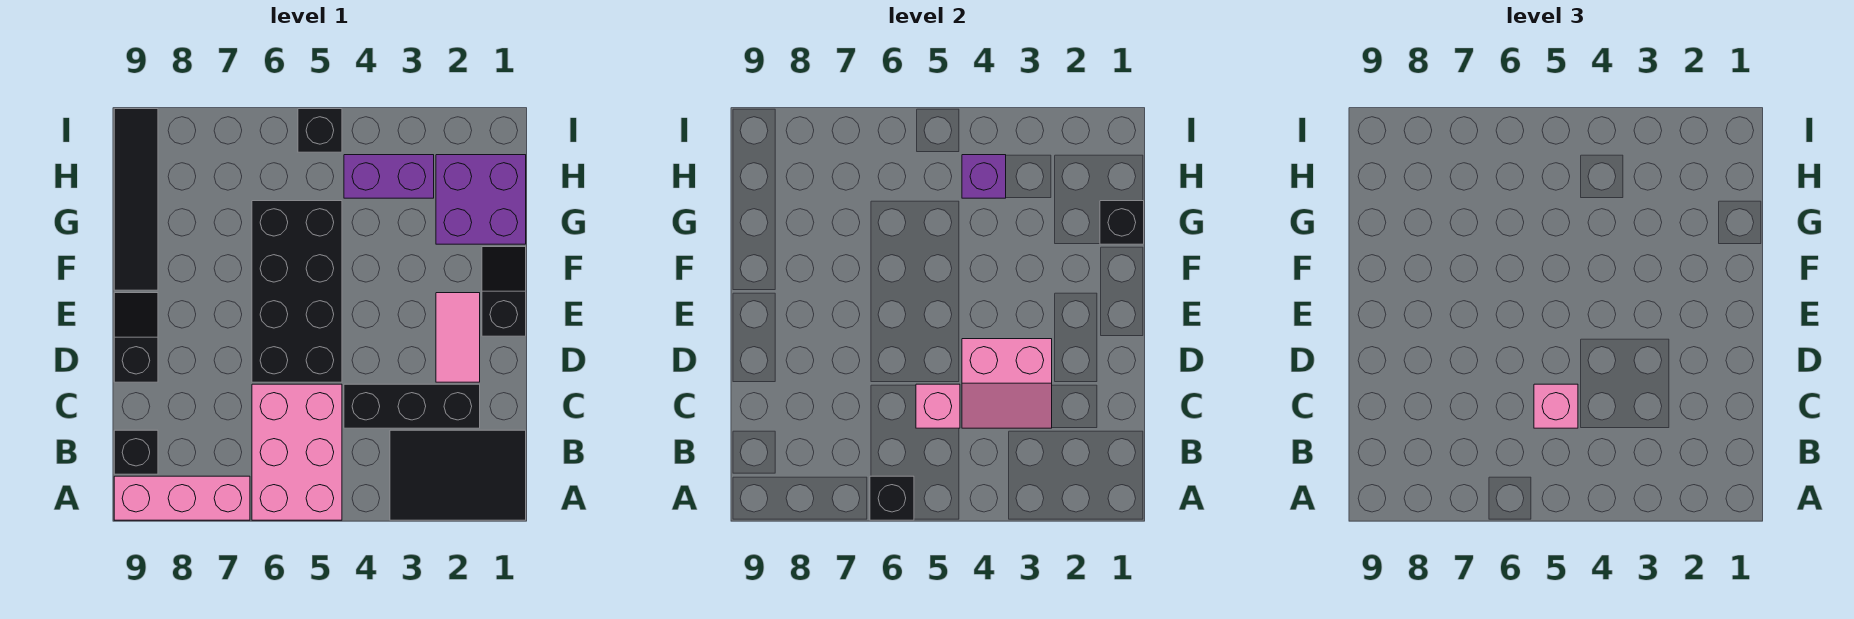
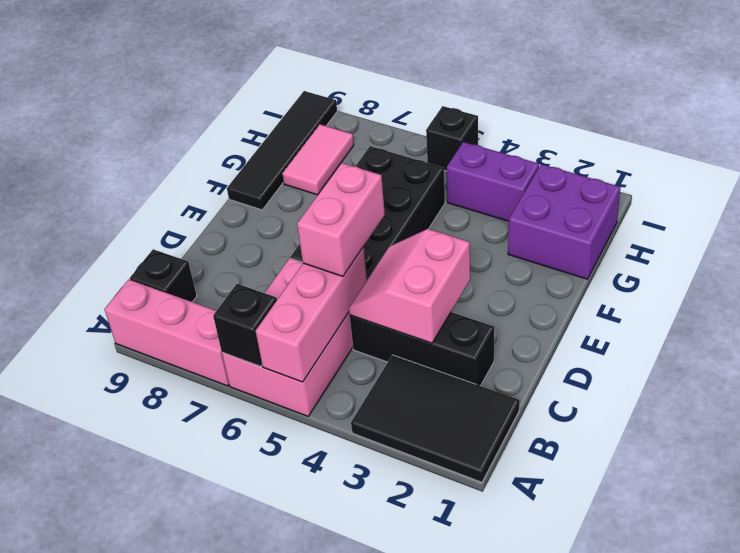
pink 2x2 slope [962,339,1052,428] -> pink 2x2 slope turned to [349,229,470,343]
pink 1x1 brick [916,384,960,428] -> pink 1x3 brick [256,247,367,382]
pink 1x1 brick [1534,384,1578,428] -> pink 1x2 brick [297,163,385,276]
pink 1x2 tile [436,293,480,382] -> pink 1x2 tile moved to [282,124,354,195]
black 1x2 slope [114,293,158,382] -> none
black 1x2 slope [482,247,526,336] -> none
black 1x1 brick [1100,201,1144,244] -> none
purple 1x1 brick [962,155,1006,198] -> none

